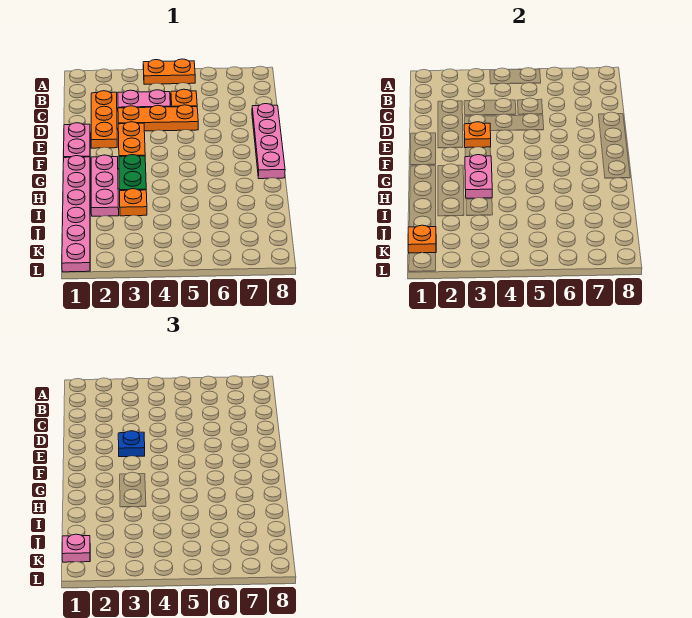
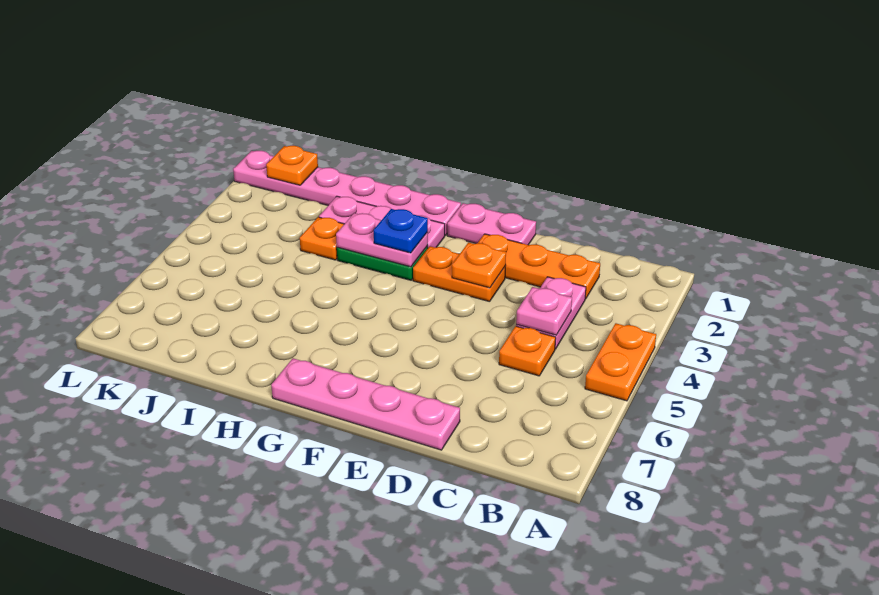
orange 1x3 plate [118,105,198,131] -> none
blue 1x1 plate [118,431,145,457] -> blue 1x1 plate moved to [374,209,428,253]
pink 1x1 plate [62,534,90,562] -> pink 1x1 plate moved to [516,287,572,335]

